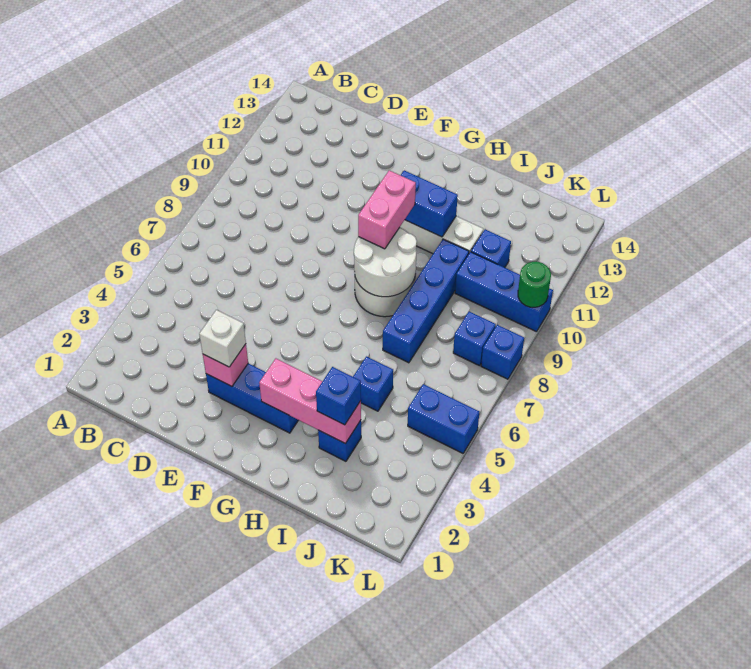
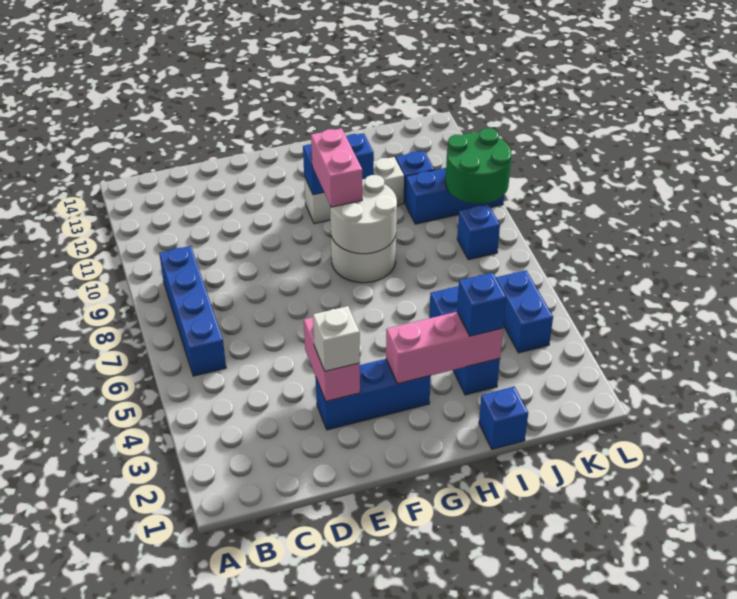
pink 1x1 brick [203,344,248,386] -> pink 1x2 brick [304,317,360,401]
blue 1x4 brick [383,239,469,363] -> blue 1x4 brick moved to [159,246,226,376]
blue 1x2 brick [408,384,479,453] -> blue 1x2 brick turned to [496,270,553,353]
blue 1x1 brick [481,325,524,379] -> blue 1x1 brick moved to [479,387,528,449]
green 1x1 round brick [518,262,551,307] -> green 2x2 round brick [445,128,511,204]

